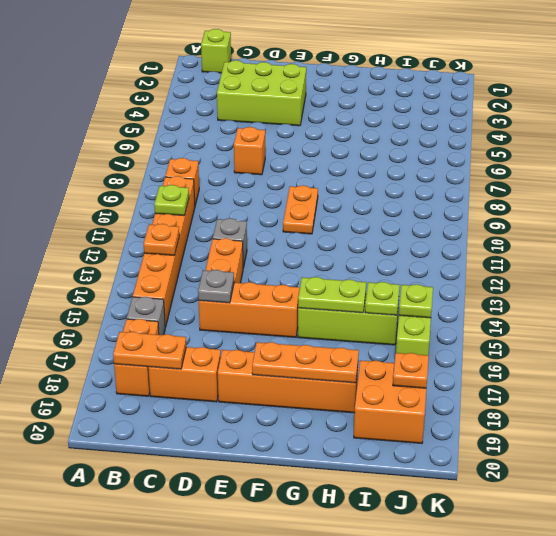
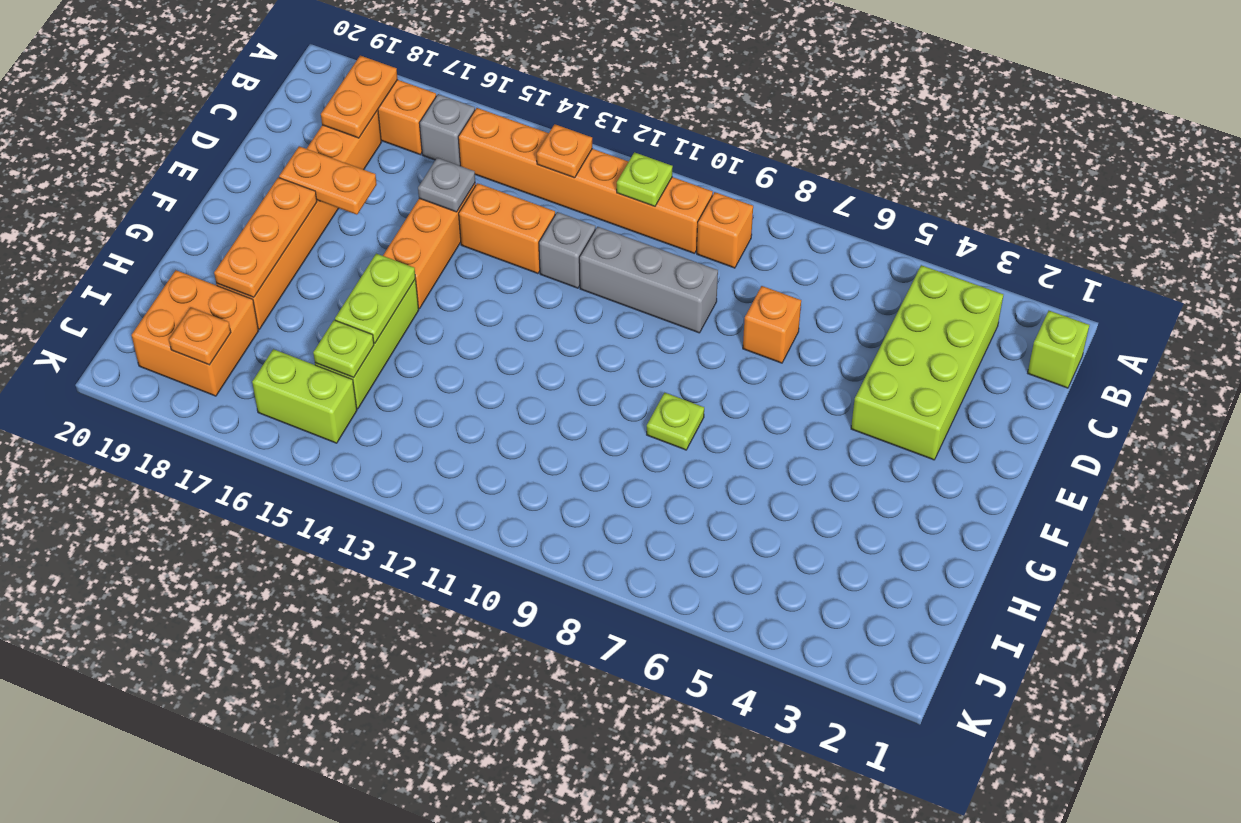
lime 2x3 brick [217,60,306,126] -> lime 2x4 brick [851,265,1003,460]
none -> grey 1x3 brick [579,227,718,333]
orange 1x2 plate [283,186,318,234] -> orange 1x2 plate moved to [279,146,377,215]
lime 1x1 plate [399,284,433,318] -> lime 1x1 plate moved to [647,393,704,450]

